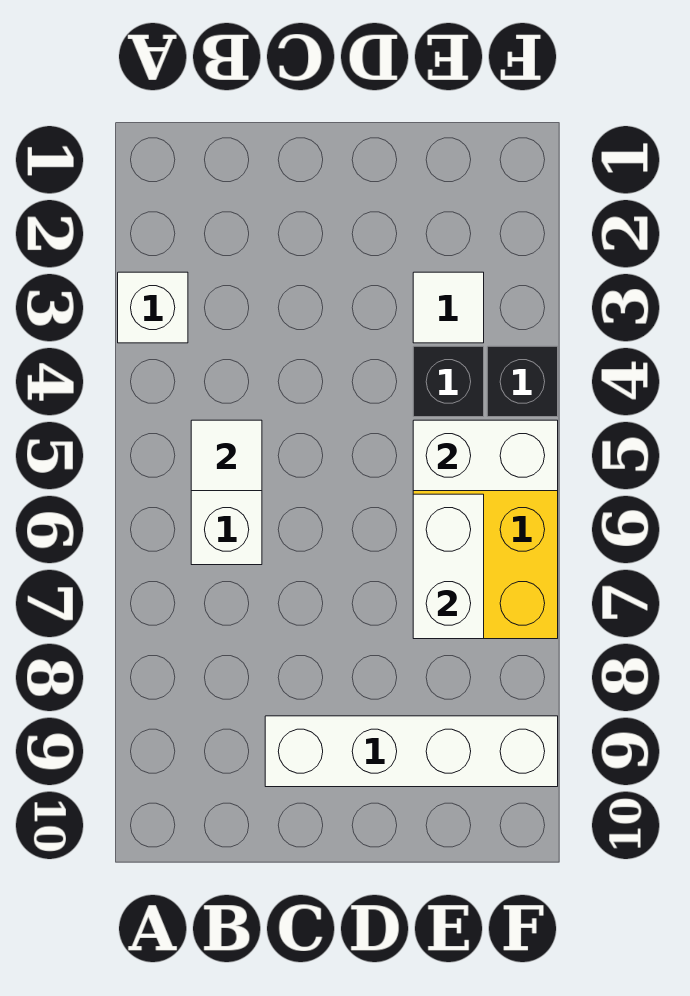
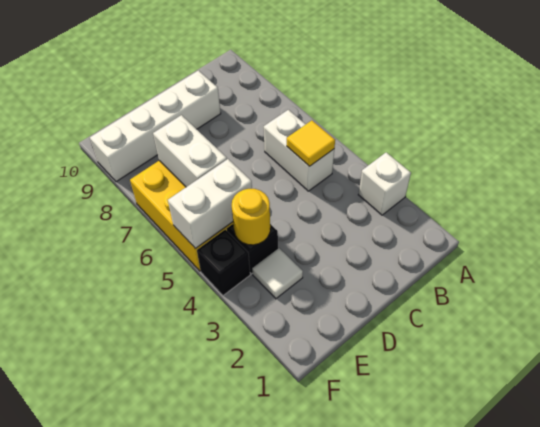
white 1x1 tile [191,420,262,491] -> yellow 1x1 tile [287,120,335,166]
none -> yellow 1x1 round brick [232,189,270,245]

